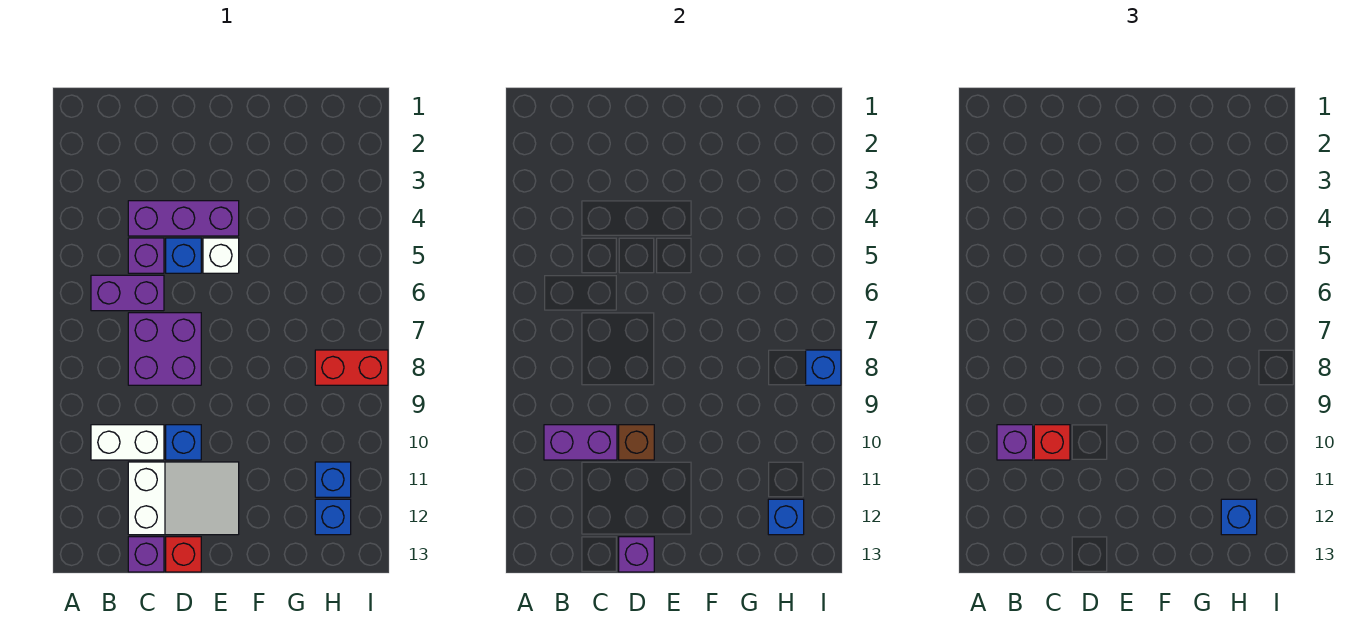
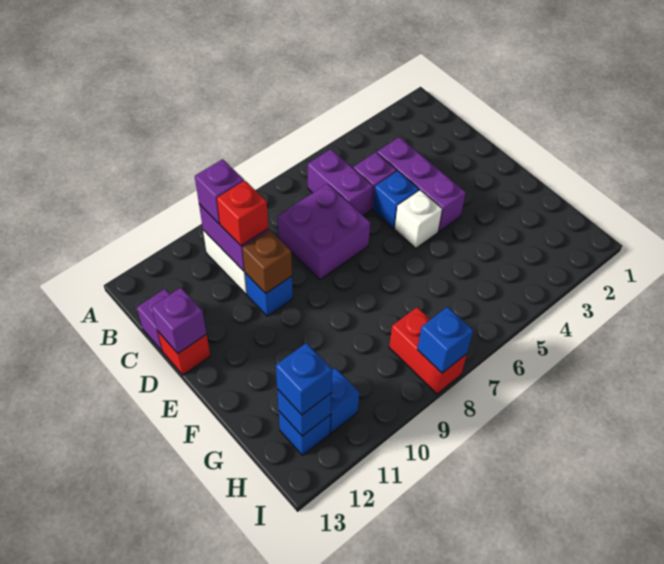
white 2x3 slope [128,462,239,535] -> none

